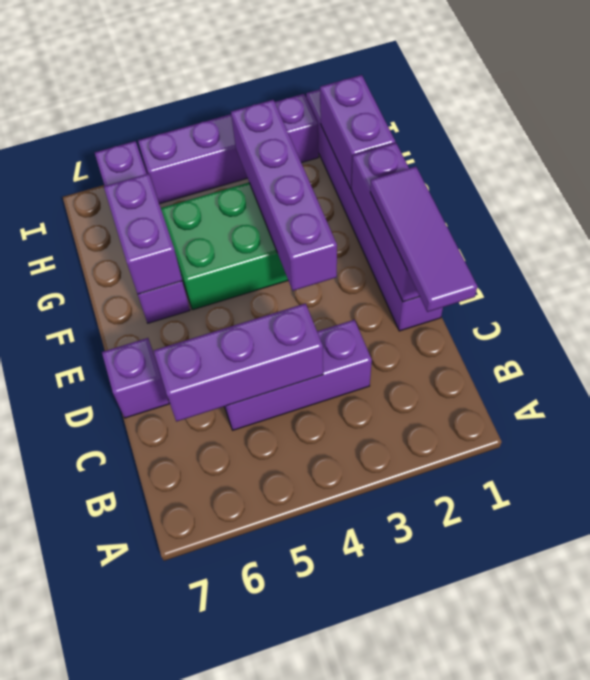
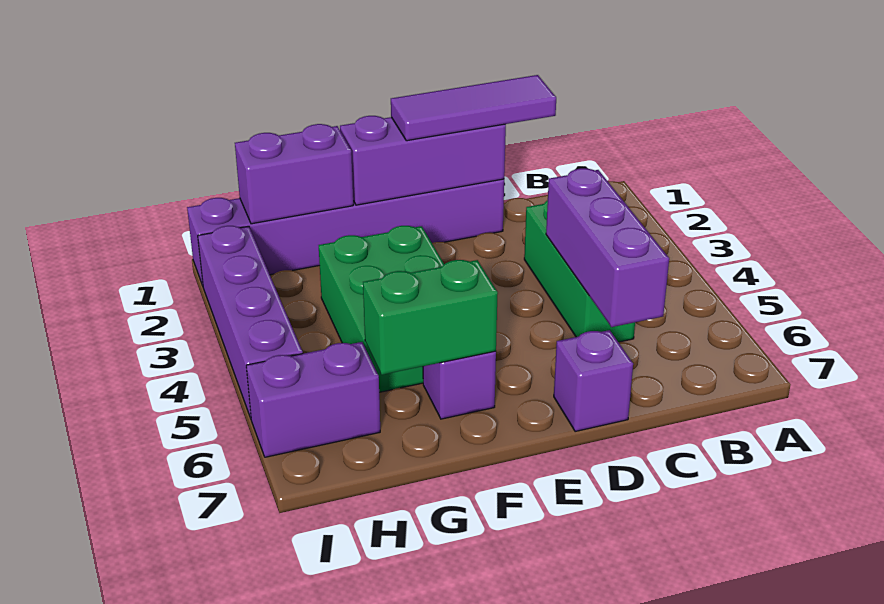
purple 1x3 brick [224,320,372,430] -> green 1x3 brick [524,200,635,342]
purple 1x4 brick [231,100,337,291] -> none
purple 1x2 brick [104,174,182,294] -> green 1x2 brick [363,260,498,375]

